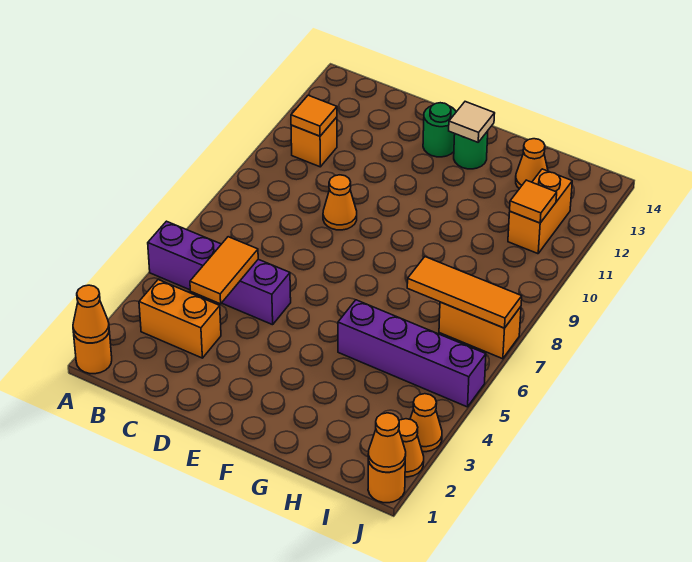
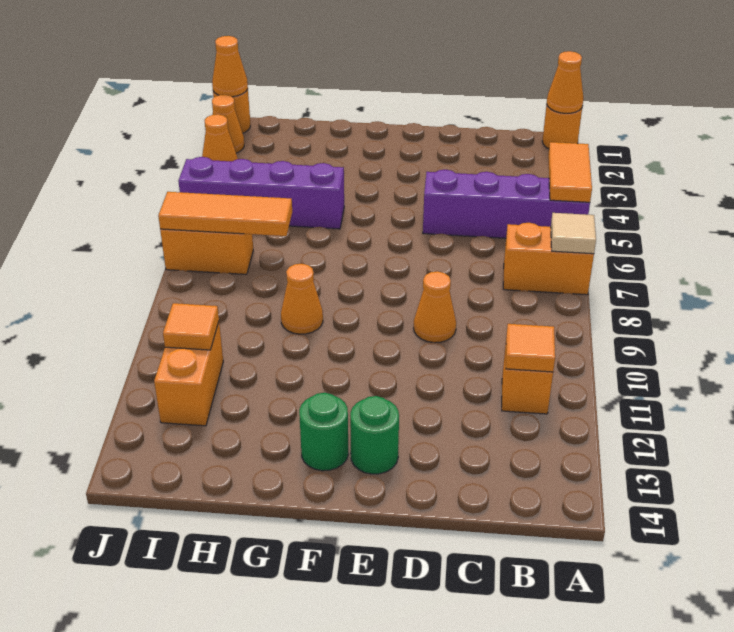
orange 1x2 brick [139,280,221,358] -> orange 1x2 brick moved to [503,223,594,295]
orange 1x2 tile [190,237,258,304] -> orange 1x2 tile moved to [548,142,592,202]
tan 1x1 tile [449,102,495,142] -> tan 1x1 tile moved to [551,213,596,254]
orange 1x1 cone [516,139,548,189] -> orange 1x1 cone moved to [281,264,323,334]

